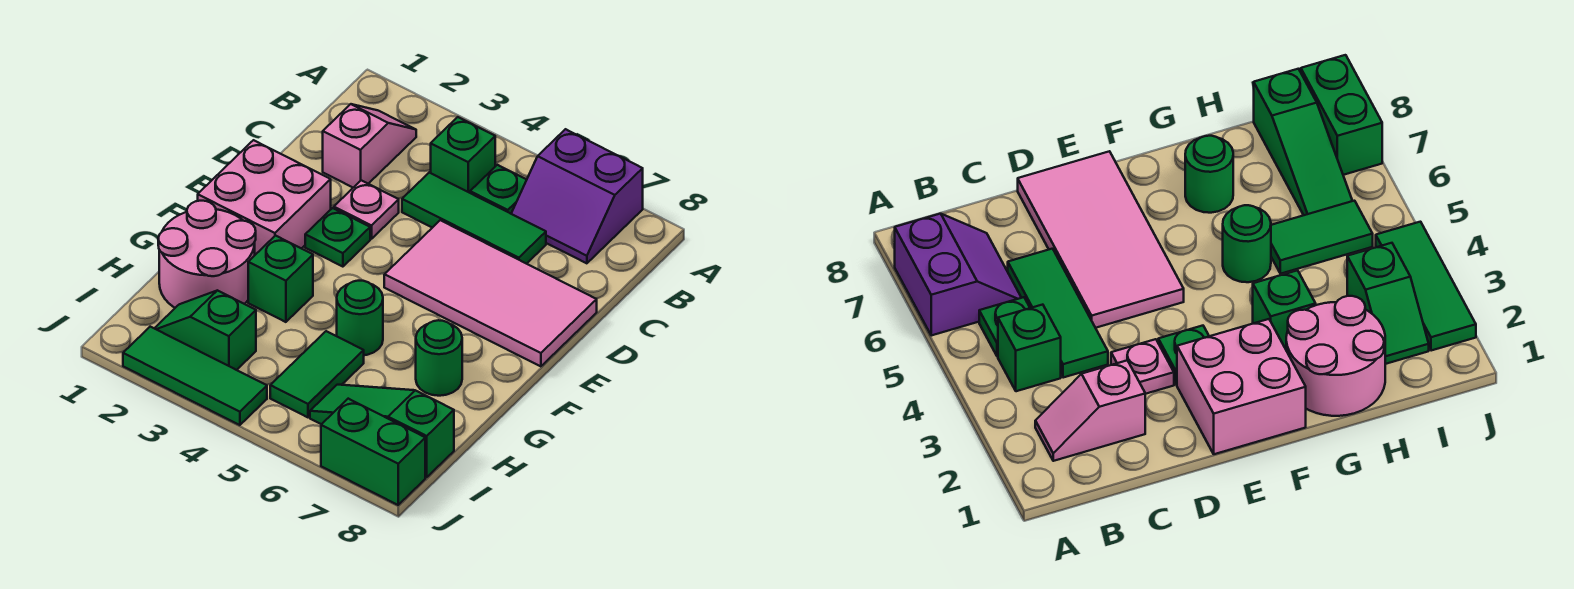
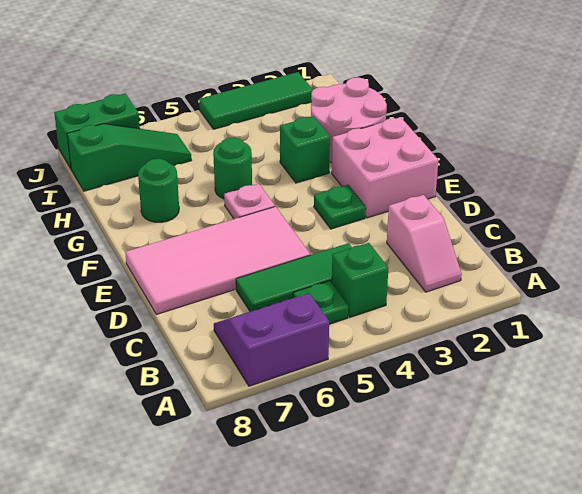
pink 1x1 plate [334,180,399,239] -> pink 1x1 plate moved to [224,184,275,219]
green 1x2 tile [270,331,364,417] -> none
green 1x2 slope [154,290,256,370] -> none

